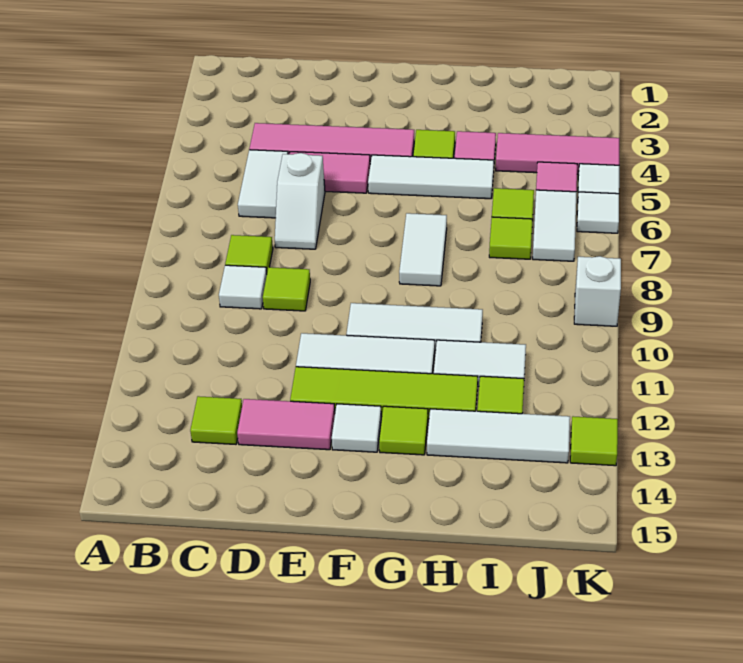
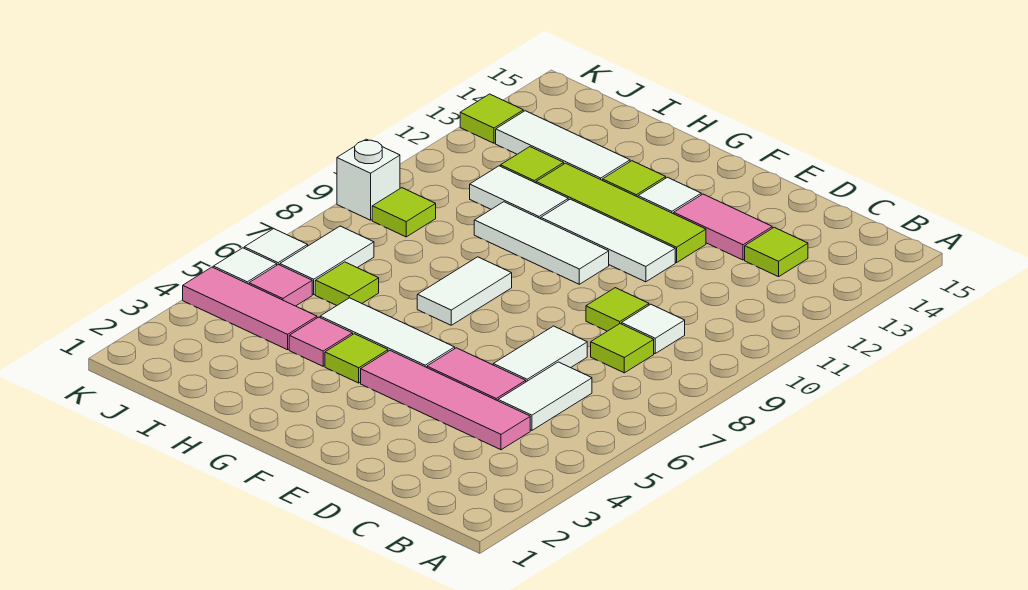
white 1x2 slope [275,153,325,249] -> white 1x2 tile [493,326,587,382]
lime 1x1 tile [489,217,533,259] -> lime 1x1 tile moved to [372,188,436,237]

